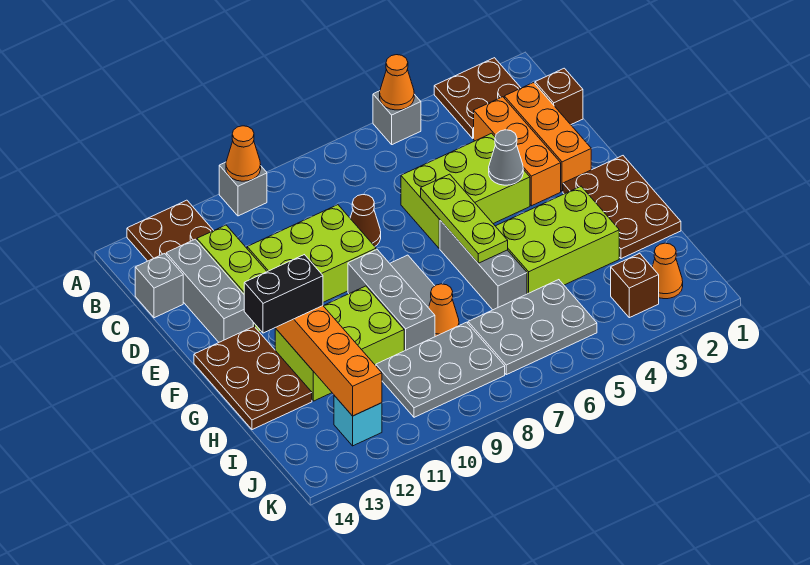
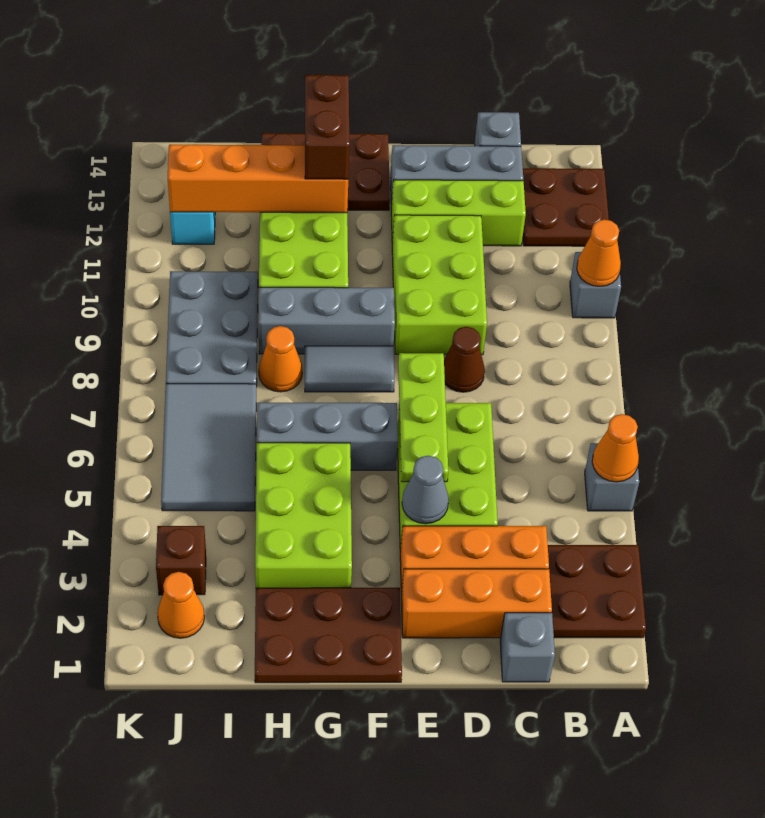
brown 1x1 brick [535,68,583,125] -> grey 1x1 brick [500,613,555,682]
lime 1x3 plate [421,174,508,263] -> lime 1x3 plate turned to [398,353,448,482]
black 1x2 brick [244,255,323,333] -> brown 1x2 brick [305,75,350,179]
grey 2x3 plate [468,280,597,375] -> grey 2x3 tile [161,384,256,511]

